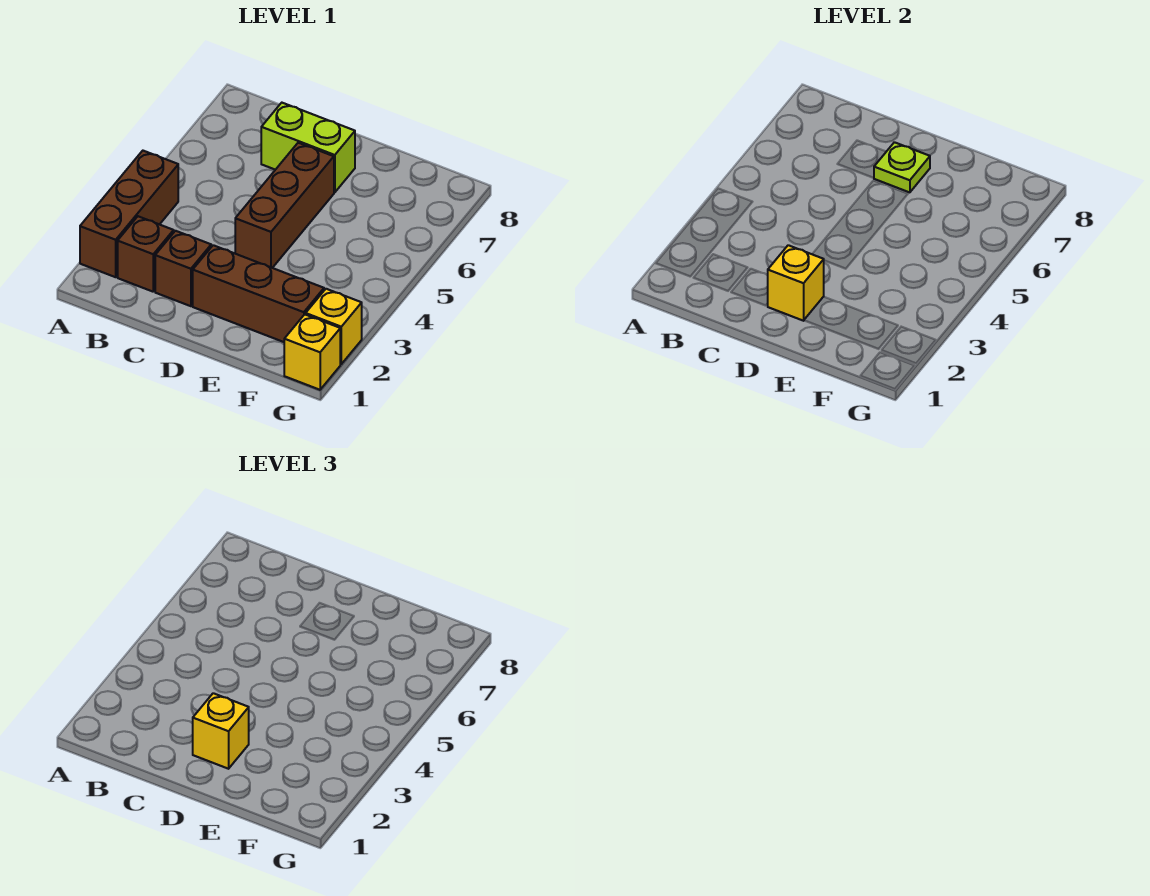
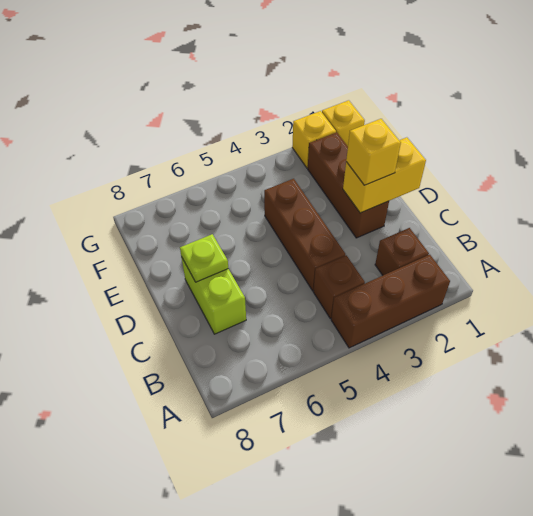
brown 1x1 brick [155,231,211,306] -> brown 1x1 brick moved to [313,255,365,319]
yellow 1x1 brick [767,245,824,321] -> yellow 1x2 brick [343,137,426,213]
brown 1x3 brick [235,143,334,268] -> brown 1x3 brick turned to [264,179,345,291]

